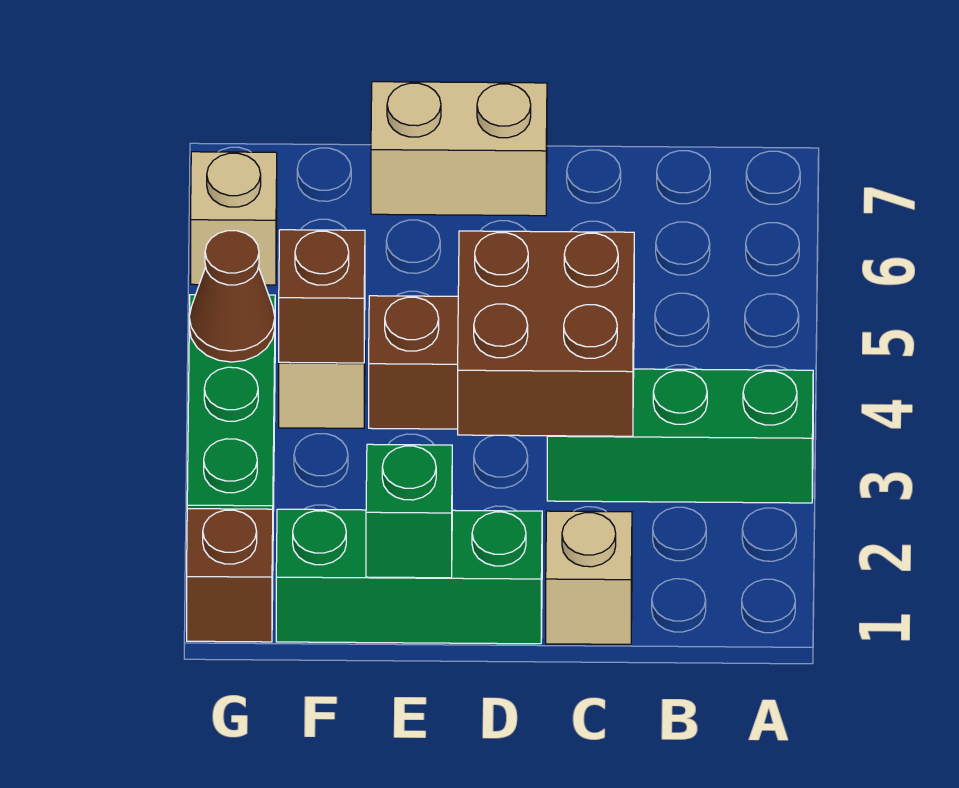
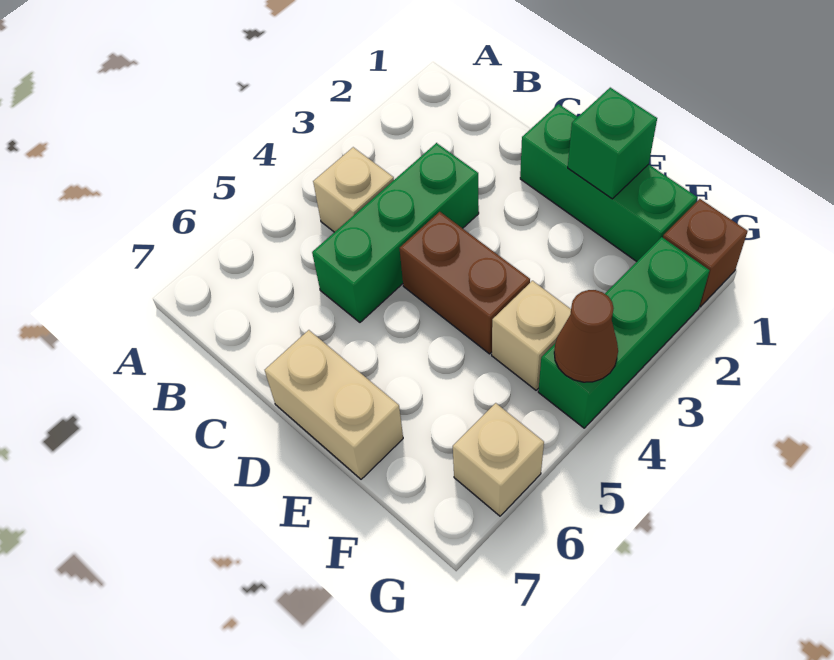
green 1x3 brick [547,369,813,503] -> green 1x3 brick turned to [312,143,479,322]
tan 1x1 brick [546,511,632,644] -> tan 1x1 brick moved to [313,147,394,232]
brown 2x2 brick [458,231,634,436] -> none
brown 1x1 brick [279,230,365,363] -> none

